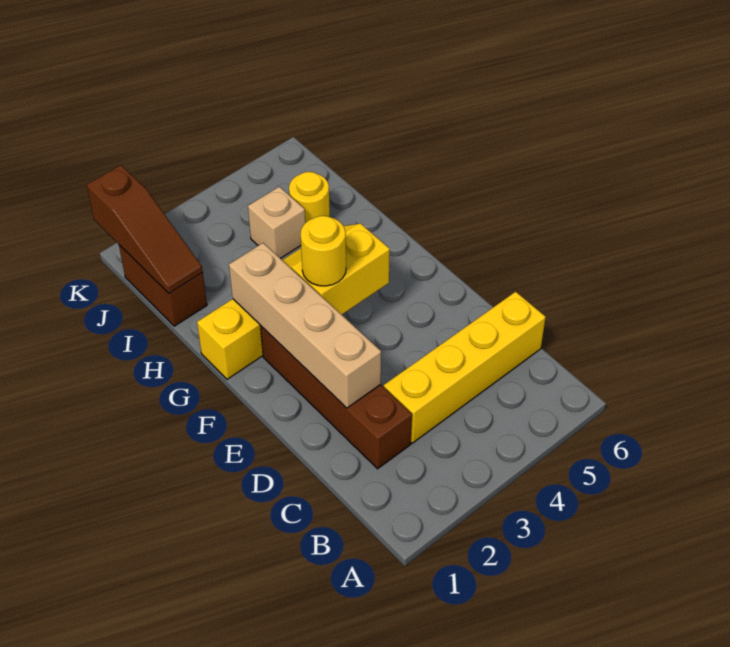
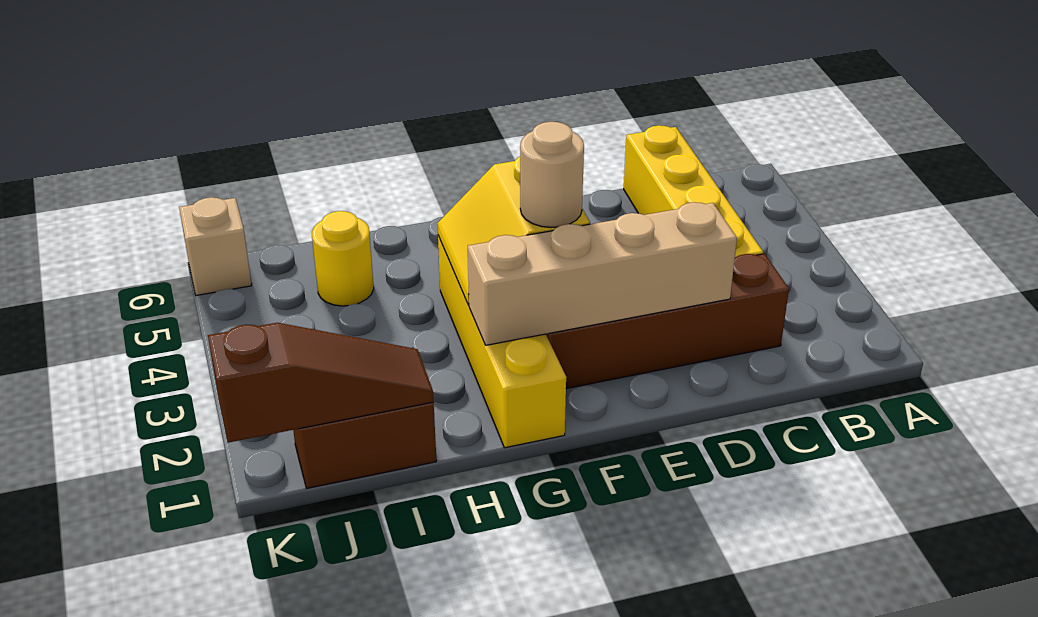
yellow 1x1 round brick [301,216,346,286] -> tan 1x1 round brick [520,122,584,227]
tan 1x1 brick [248,187,305,259] -> tan 1x1 brick moved to [179,197,252,295]

